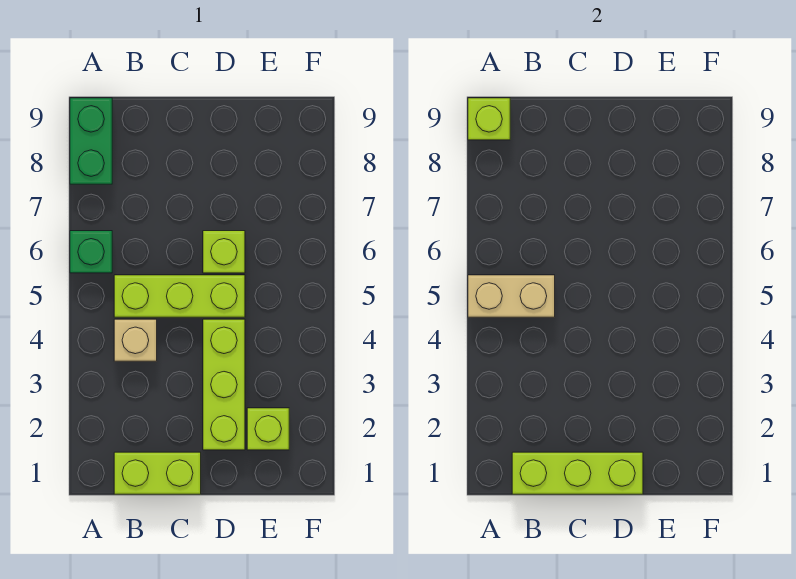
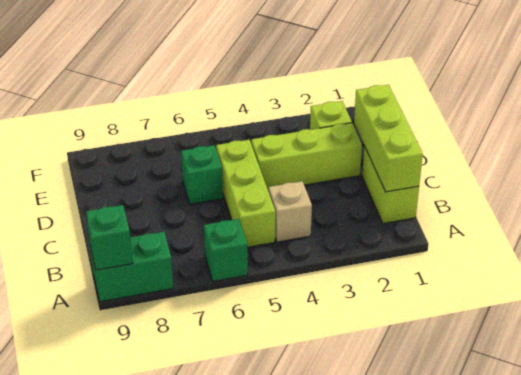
tan 1x2 brick [468,275,555,317] -> none
lime 1x1 brick [468,98,510,140] -> green 1x1 brick [86,205,133,270]
lime 1x1 brick [203,231,245,273] -> green 1x1 brick [181,145,223,204]

